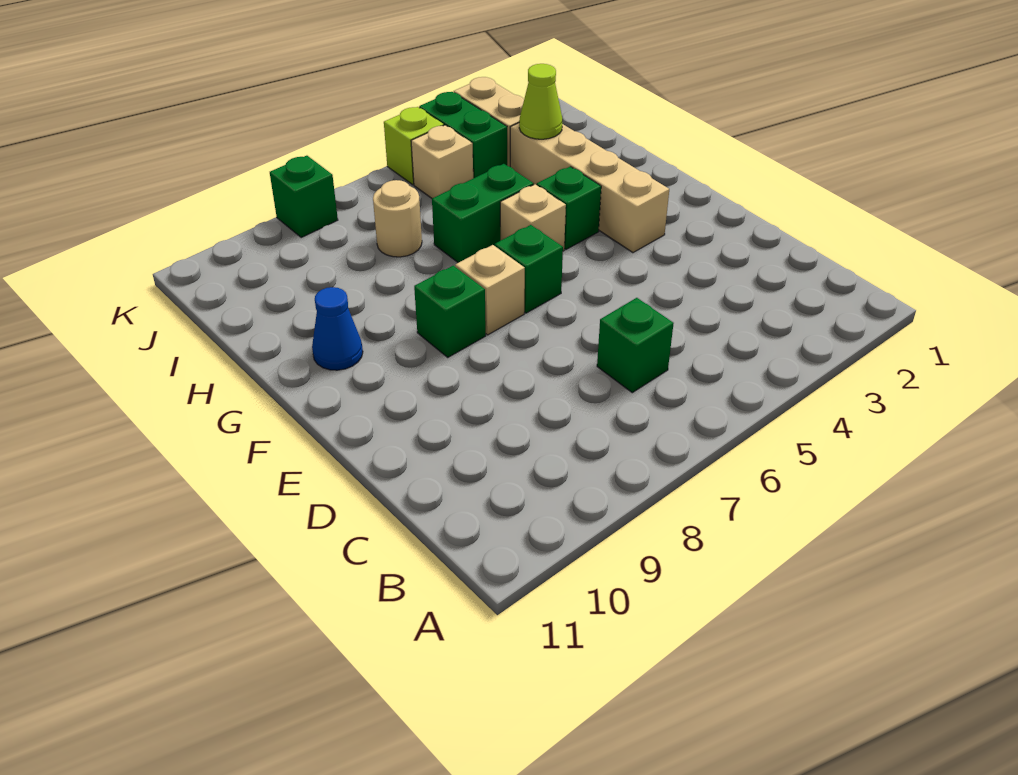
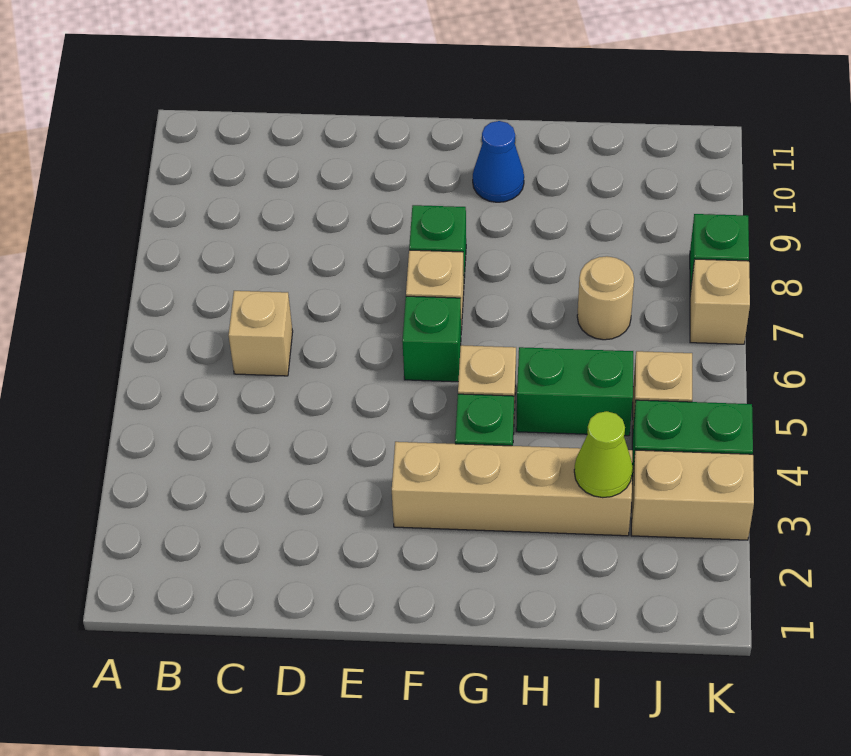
green 1x1 brick [597,298,674,393] -> tan 1x1 brick [229,291,293,376]
green 1x2 brick [432,164,534,263] -> green 1x2 brick turned to [516,347,633,436]
lime 1x1 brick [384,107,444,184] -> none
none -> tan 1x1 brick [690,259,750,344]

